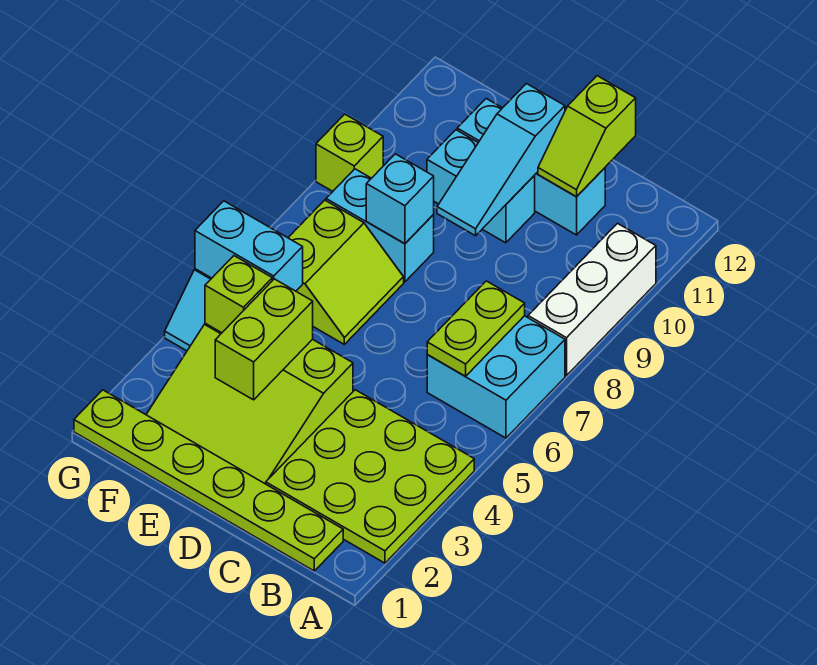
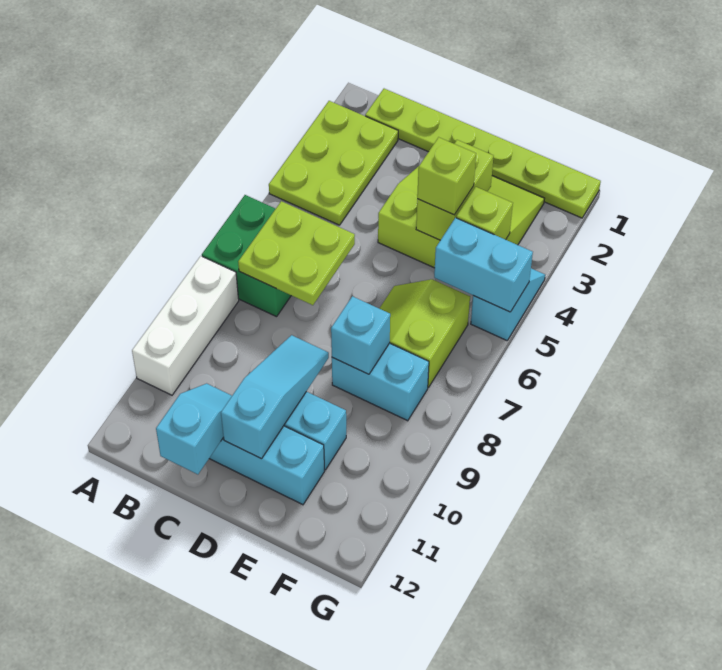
lime 3x3 plate [266,390,474,563] -> lime 2x3 plate [269,101,398,225]
cyan 2x2 brick [427,316,565,438] -> green 2x2 brick [202,195,291,317]
lime 1x2 plate [427,281,525,376] -> lime 2x2 plate [238,201,355,305]
lime 1x2 slope [538,76,636,197] -> cyan 1x2 slope [156,383,232,474]
lime 1x1 brick [316,114,383,191] -> lime 1x1 brick moved to [417,137,476,215]

